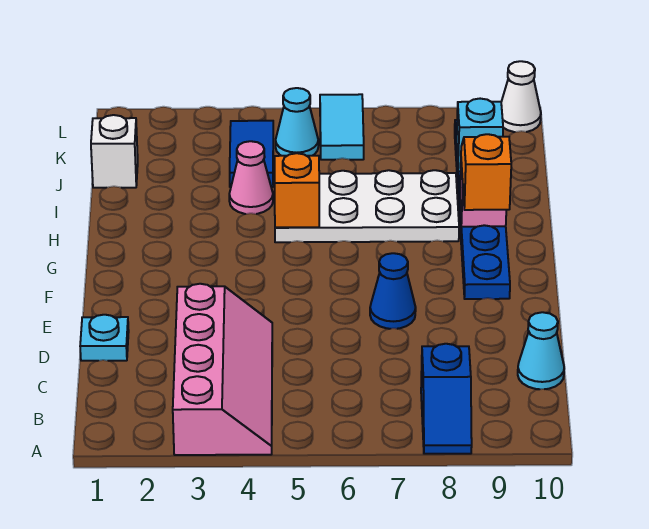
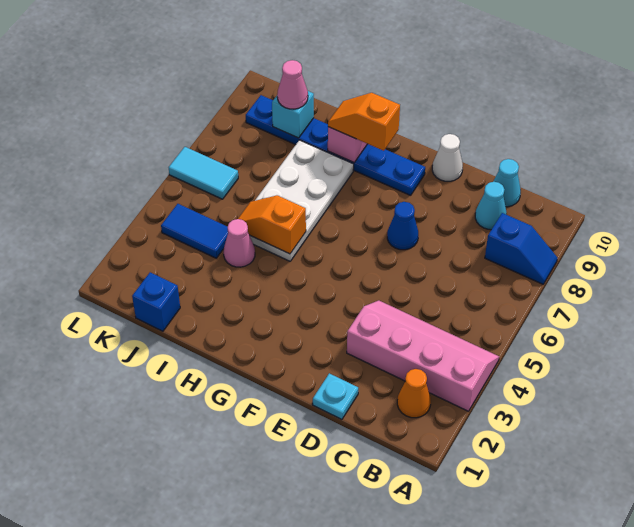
none -> orange 1x1 cone [397,369,431,418]
white 1x1 brick [91,115,138,188] -> blue 1x1 brick [132,272,180,331]
none -> pink 1x1 cone [277,60,308,109]
cyan 1x1 cone [276,88,318,156] -> cyan 1x1 cone moved to [475,182,507,230]
white 1x1 cone [501,61,541,132] -> white 1x1 cone moved to [432,134,463,181]

